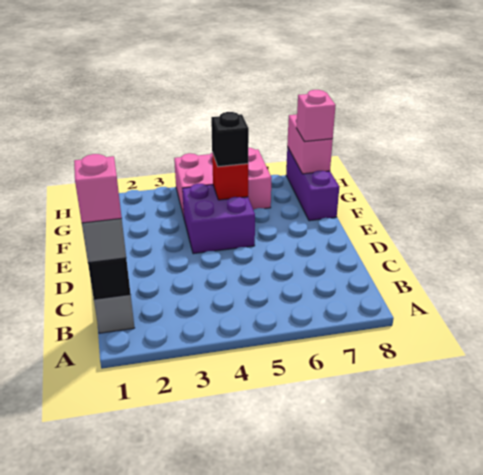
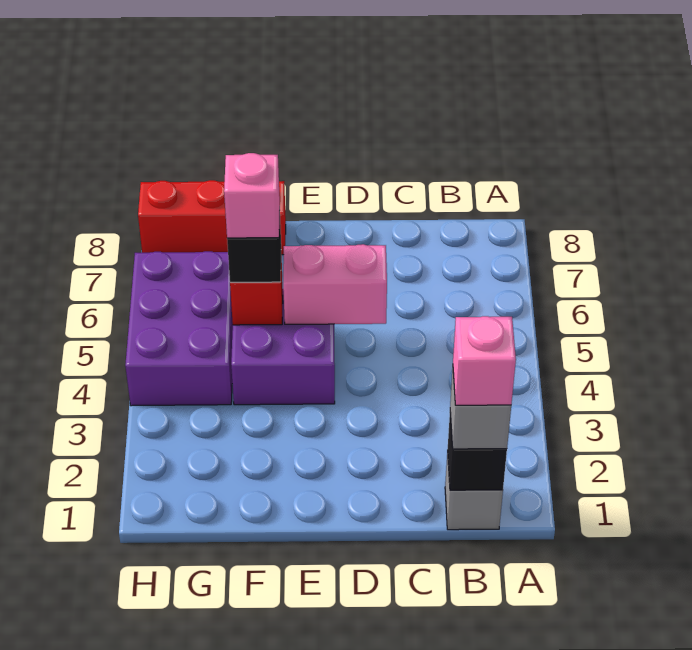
purple 1x3 brick [286,147,339,221] -> red 1x3 brick [138,180,286,255]
pink 2x3 brick [174,148,272,216] -> purple 2x3 brick [125,251,233,406]
pink 1x2 brick [287,114,333,174] -> pink 1x2 brick moved to [283,244,387,324]
pink 1x1 brick [296,90,336,142] -> pink 1x1 brick moved to [224,153,280,238]

